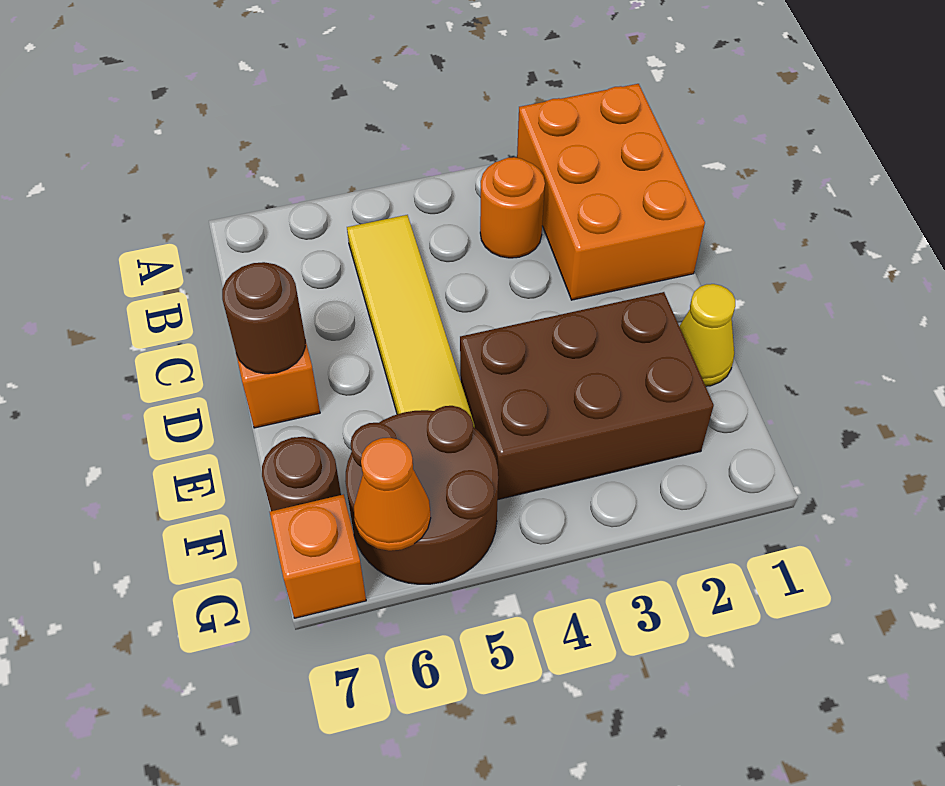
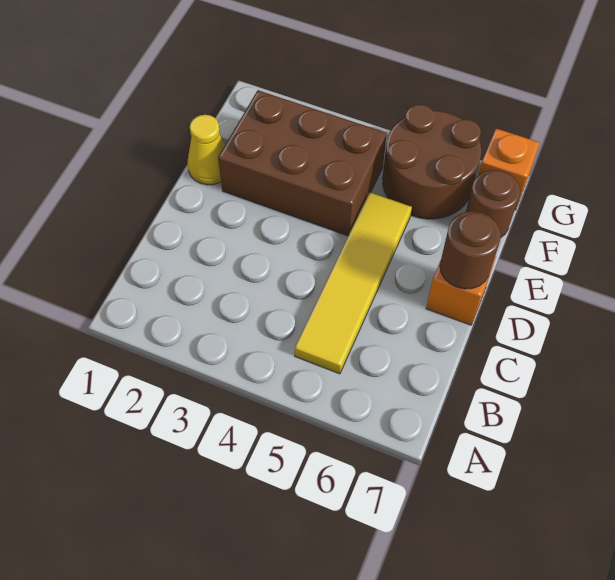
orange 2x3 brick [517,84,705,300] -> none
orange 1x1 round brick [480,157,545,258] -> none
orange 1x1 cone [354,438,431,551] -> none

